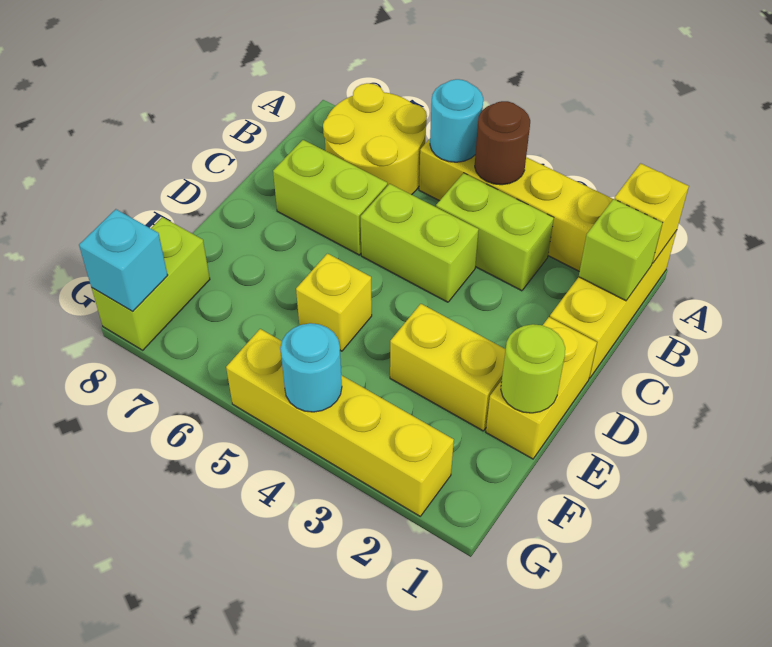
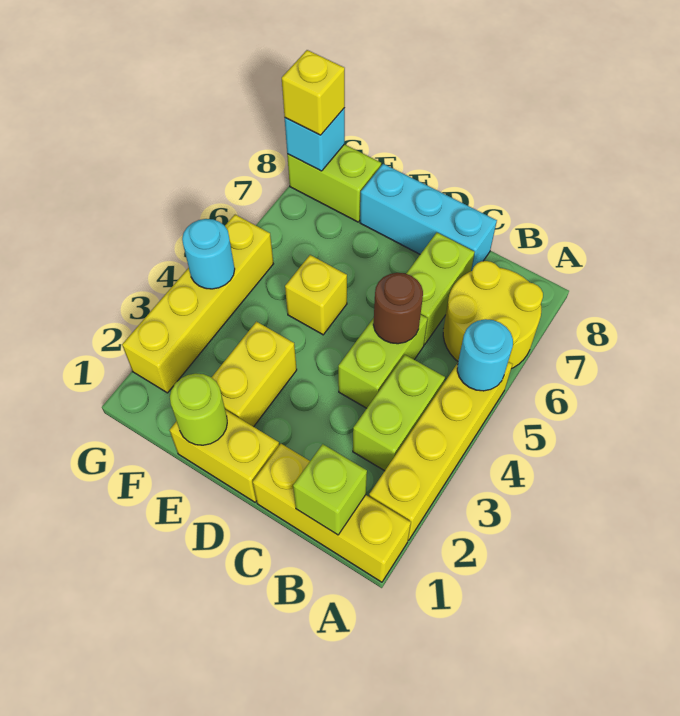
yellow 1x1 brick [614,163,689,263] -> yellow 1x1 brick moved to [282,50,345,135]
brown 1x1 round brick [475,101,530,185] -> brown 1x1 round brick moved to [373,273,423,344]
none -> cyan 1x3 brick [360,164,497,271]

